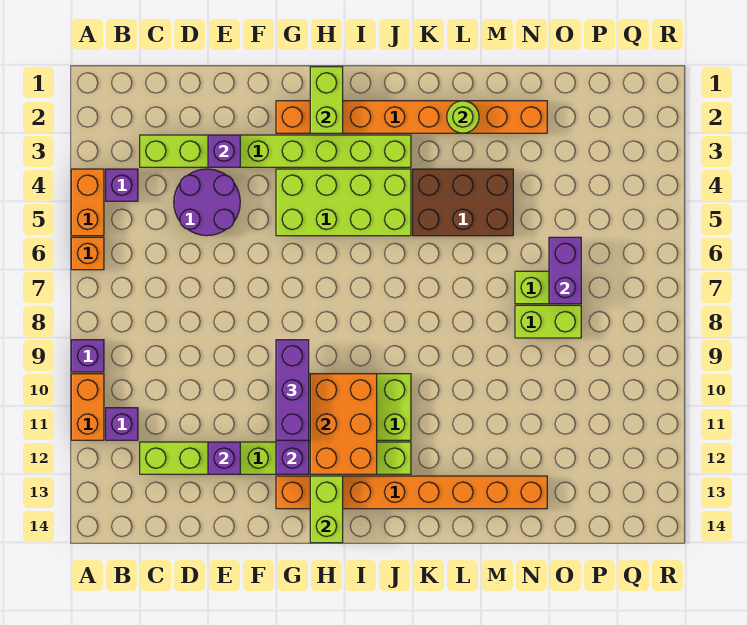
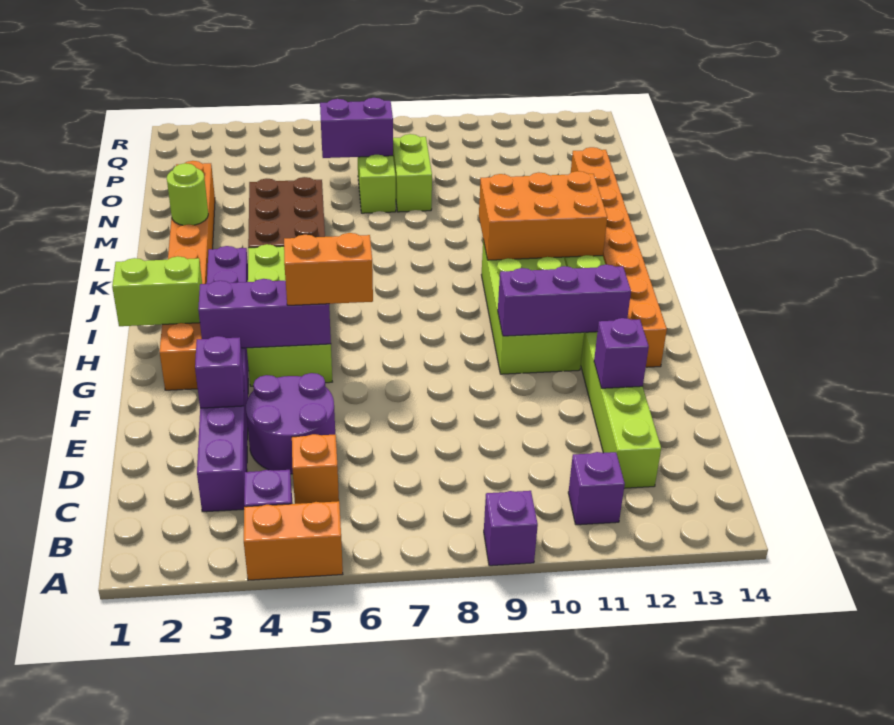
orange 1x1 brick [71,237,104,270] -> orange 1x1 brick moved to [292,434,339,504]
orange 1x2 brick [71,374,104,440] -> orange 1x2 brick moved to [284,233,373,305]
lime 1x8 brick [140,135,411,167] -> purple 1x8 brick [197,246,249,512]
purple 1x3 brick [276,340,309,440] -> purple 1x3 brick moved to [198,279,331,348]
orange 2x3 brick [310,374,377,474] -> orange 2x3 brick moved to [479,171,607,260]
lime 1x2 brick [310,476,343,543] -> none

